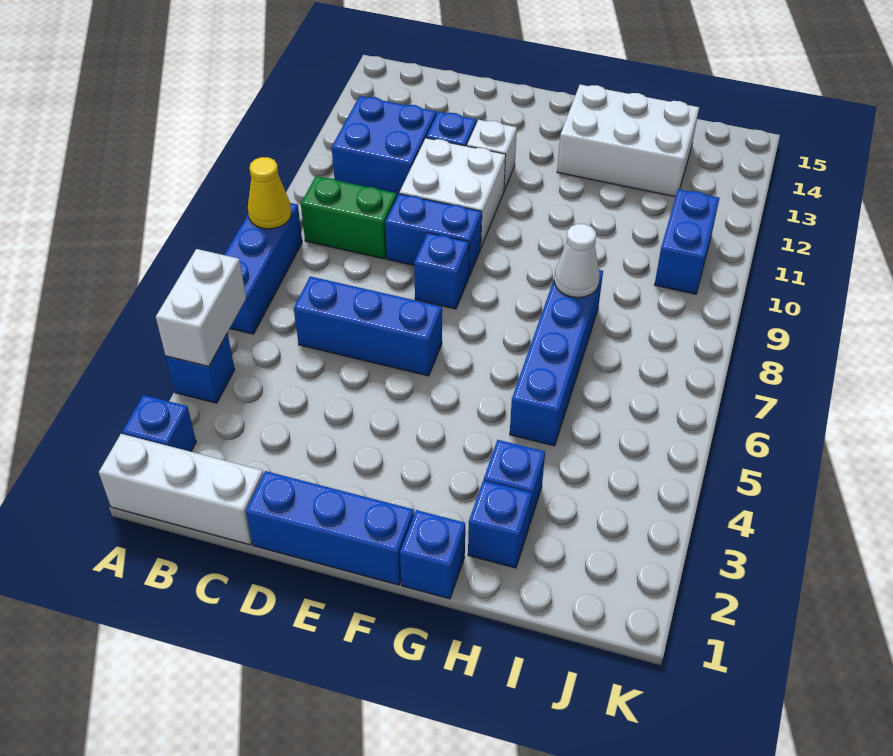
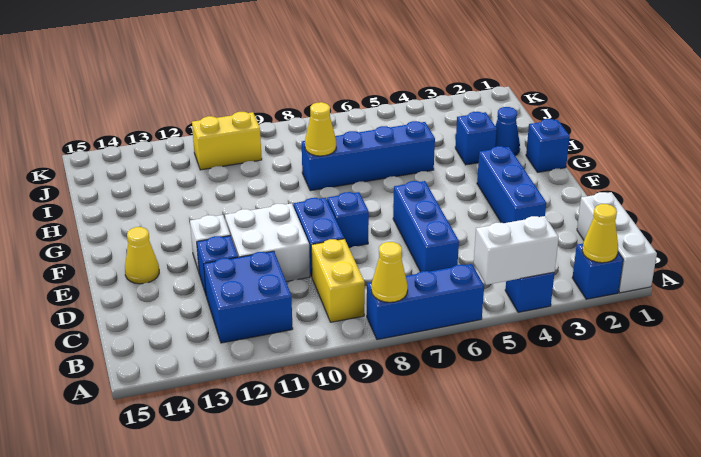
none -> yellow 1x1 cone [582,204,618,263]
green 1x2 brick [301,176,397,259] -> yellow 1x2 brick [311,239,365,322]
blue 1x3 brick [246,471,414,585] -> blue 1x3 brick moved to [477,146,546,223]
none -> yellow 1x1 cone [125,227,159,284]
white 2x3 brick [557,85,699,197] -> none
blue 1x1 brick [468,481,532,568] -> blue 1x1 cone [495,107,520,156]
white 1x1 cone [554,224,600,298] -> yellow 1x1 cone [305,102,336,156]
blue 1x2 brick [655,189,719,294] -> yellow 1x2 brick [192,112,262,170]

